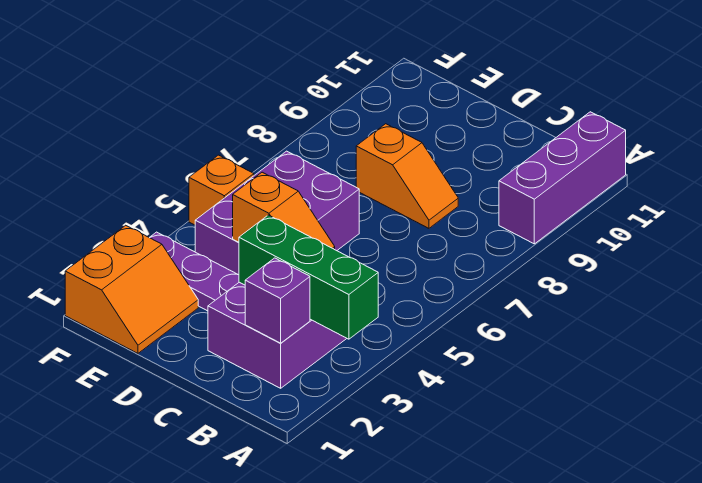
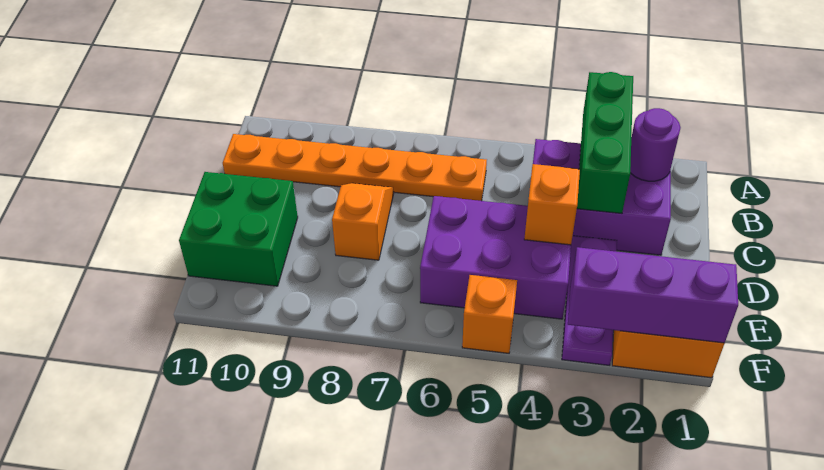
purple 1x3 brick [499,112,626,244] -> purple 1x3 brick moved to [568,247,738,343]
purple 1x1 brick [245,258,310,343] -> purple 1x1 round brick [630,108,681,181]
none -> orange 1x6 plate [223,134,487,201]
none -> green 2x2 brick [179,172,298,286]

